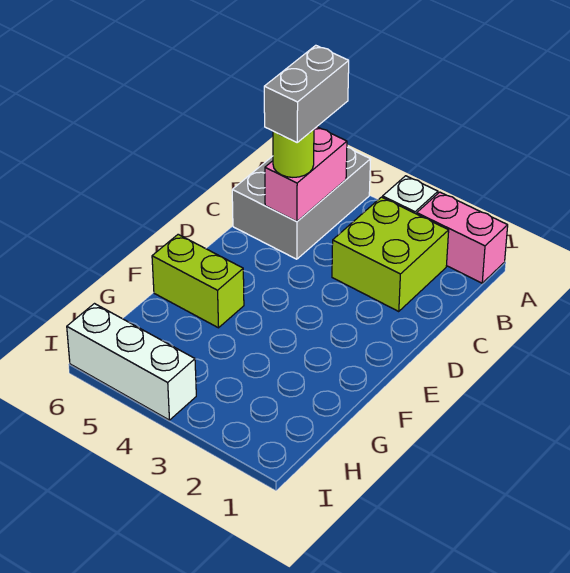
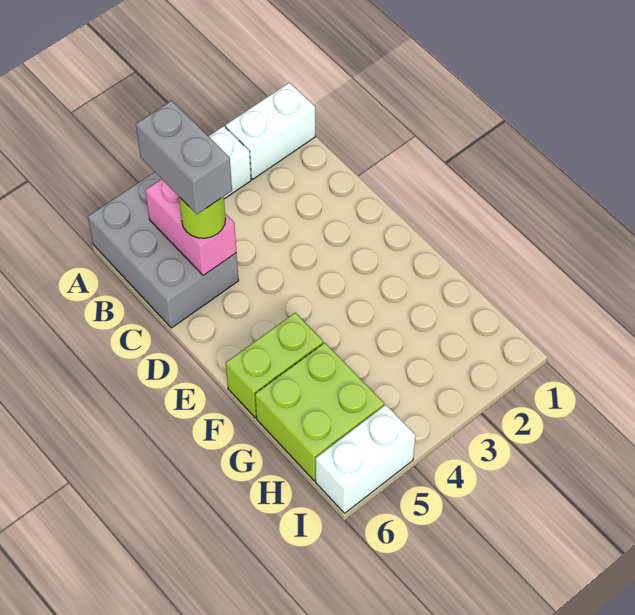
pink 1x2 brick [417,192,508,283] -> white 1x2 brick [226,83,315,179]
lime 2x2 brick [332,197,449,312] -> lime 2x2 brick moved to [255,343,384,481]
white 1x3 brick [67,304,196,420] -> white 1x2 brick [316,405,416,513]

